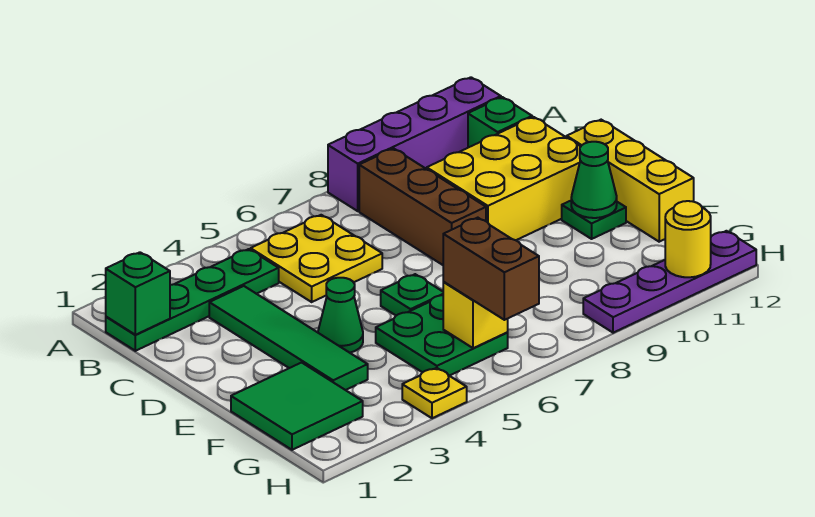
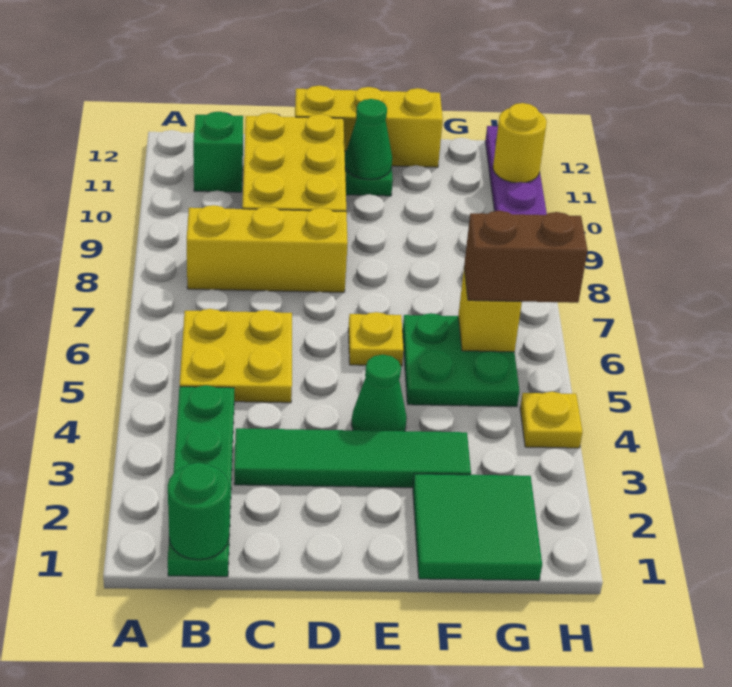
purple 1x4 brick [328,77,501,211] -> none
green 1x1 brick [106,252,170,335] -> green 1x1 round brick [168,463,229,560]
brown 1x3 brick [359,148,486,265] -> yellow 1x3 brick [187,205,348,292]
green 1x1 plate [381,274,443,316] -> yellow 1x1 plate [348,312,404,366]

